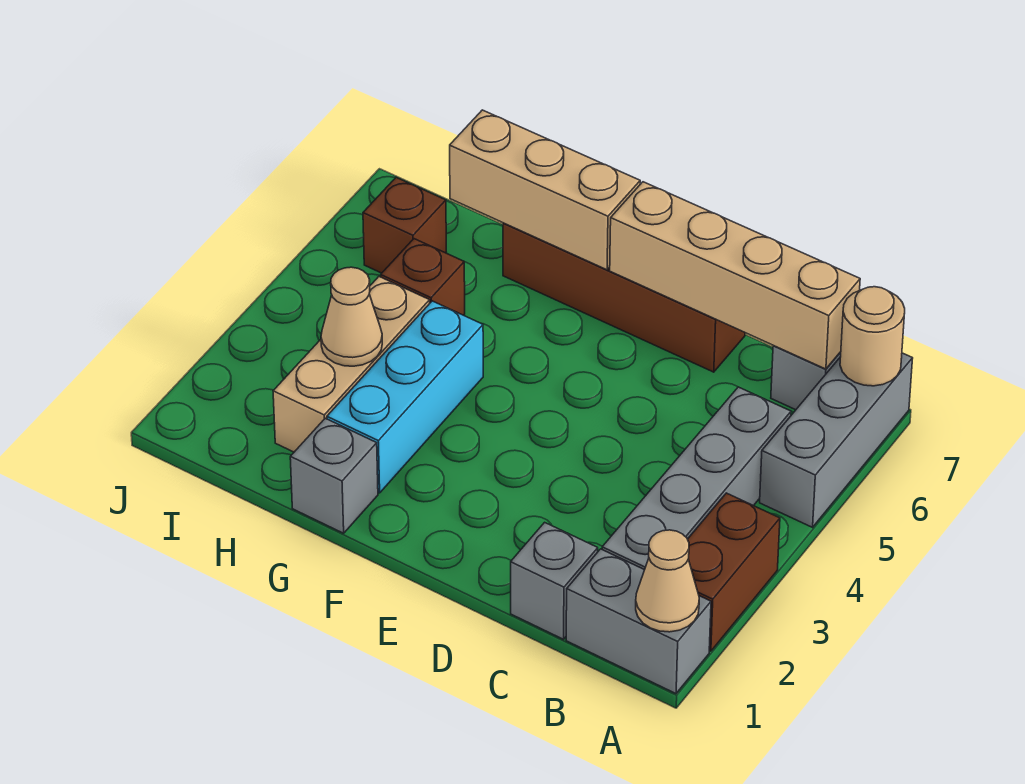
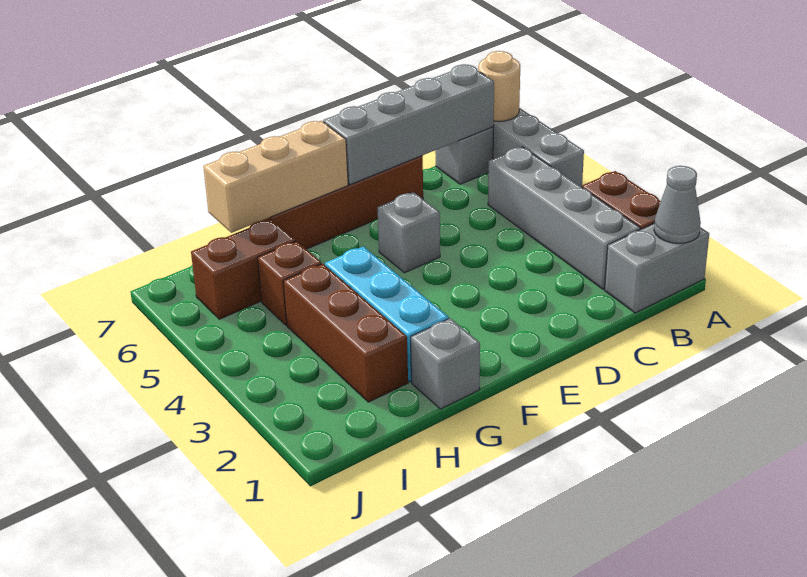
tan 1x1 cone [636,530,699,632] -> grey 1x1 cone [654,166,701,243]
tan 1x4 brick [610,182,860,369] -> grey 1x4 brick [323,64,494,185]
grey 1x1 brick [511,522,598,639] -> grey 1x1 brick moved to [377,192,440,273]
tan 1x3 brick [273,277,430,452] -> brown 1x3 brick [283,264,408,402]
tan 1x1 cone [321,267,382,366] -> none
brown 1x1 brick [363,177,446,273] -> brown 1x2 brick [191,219,295,319]

